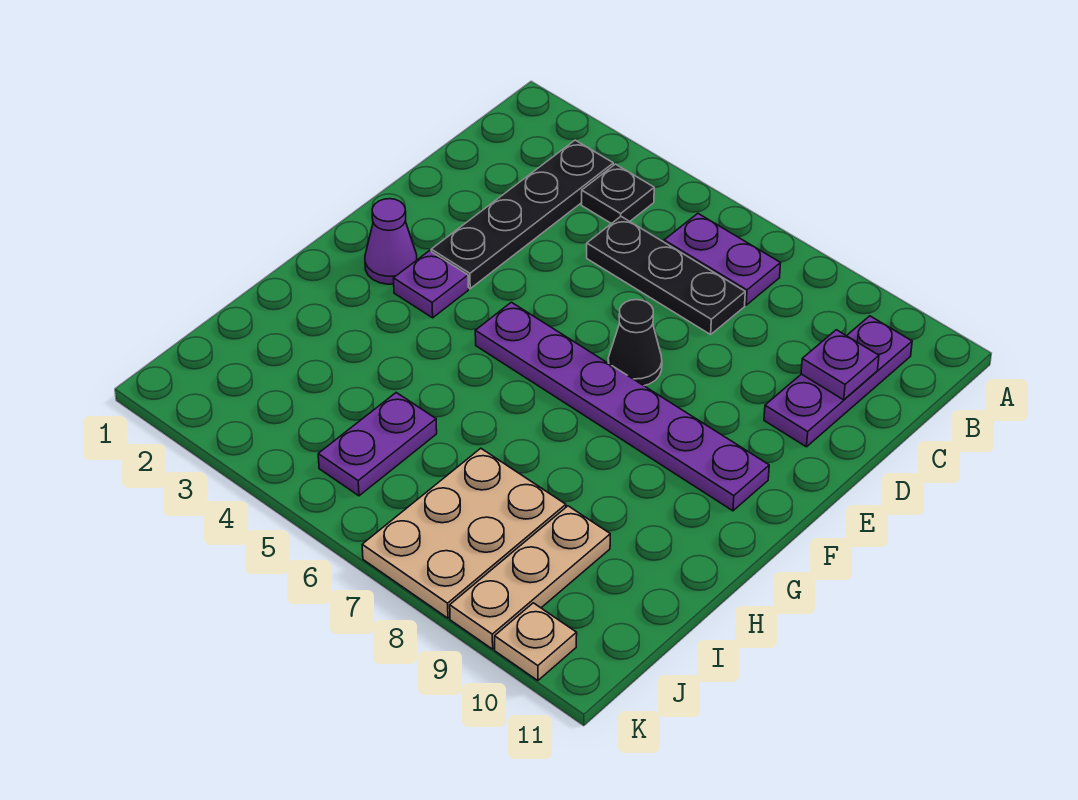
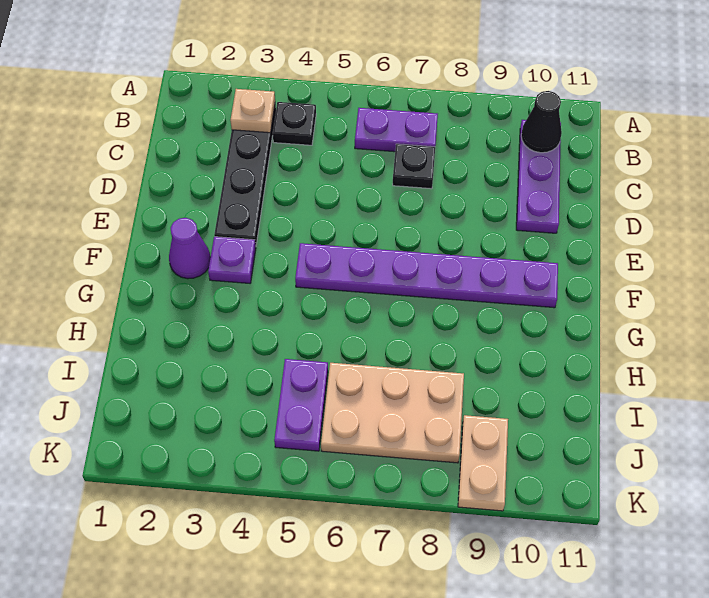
black 1x3 plate [587,217,745,335] -> black 1x1 plate [393,144,435,189]
purple 1x1 plate [801,330,879,400] -> none
black 1x1 cone [608,300,662,386] -> black 1x1 cone moved to [521,91,562,153]
tan 2x3 plate [362,448,566,618] -> tan 2x3 plate turned to [321,363,464,463]
tan 1x3 plate [450,506,610,649] -> tan 1x2 plate [458,415,508,511]
tan 1x1 plate [495,603,577,681] -> tan 1x1 plate moved to [230,89,275,133]

